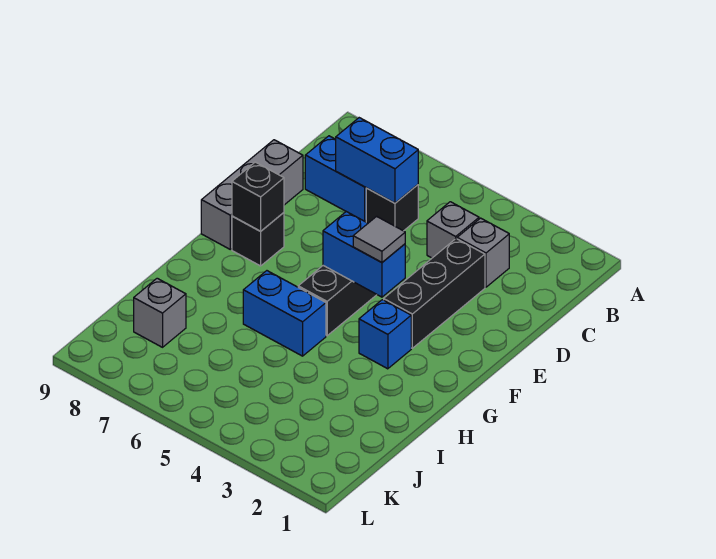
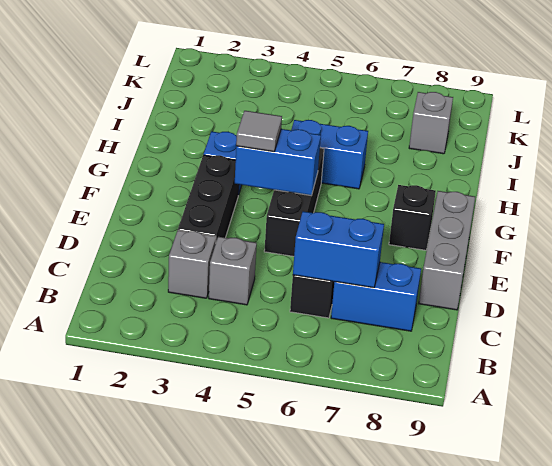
black 1x1 brick [232,162,284,231] -> none

